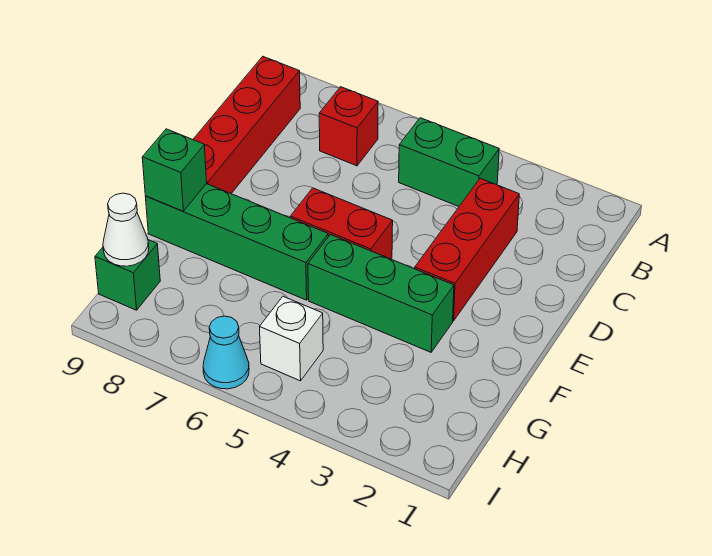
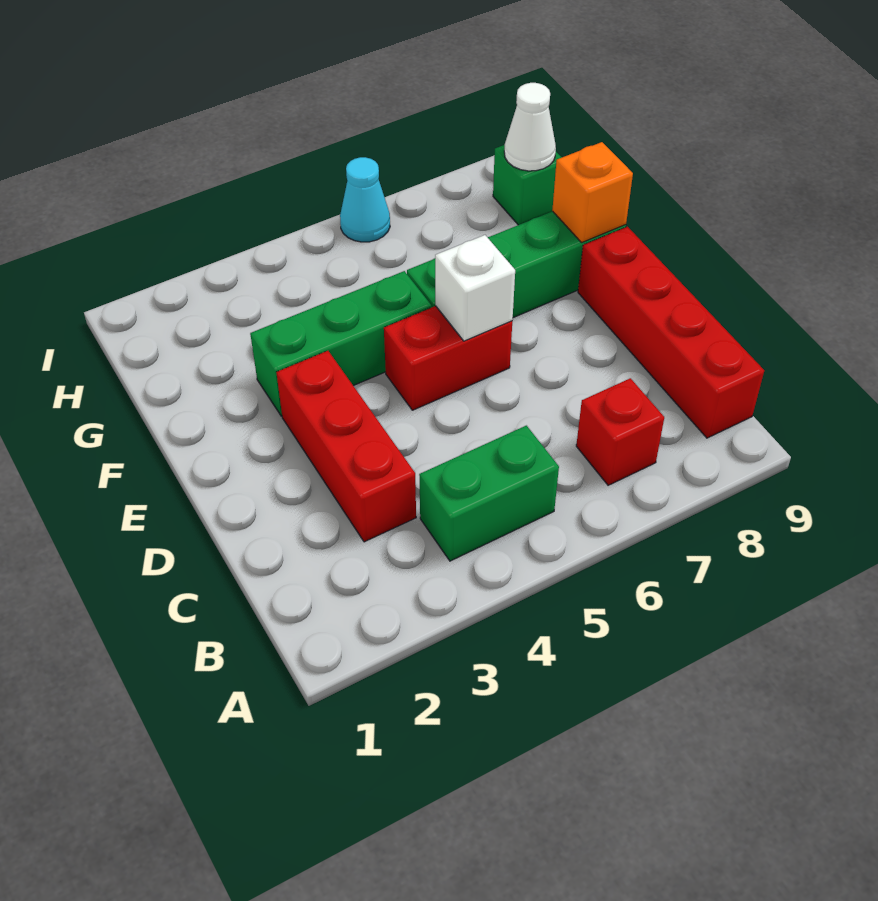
green 1x1 brick [142,129,207,211] -> orange 1x1 brick [552,142,633,242]
white 1x1 brick [260,296,323,381] -> white 1x1 brick moved to [435,235,515,341]

